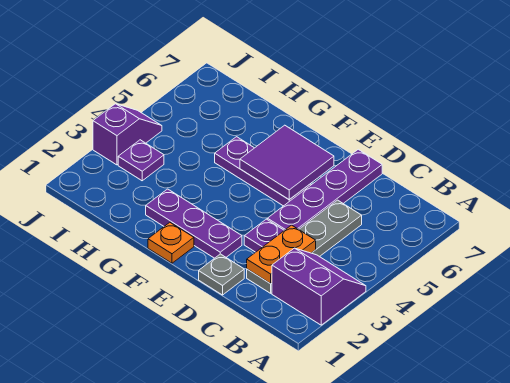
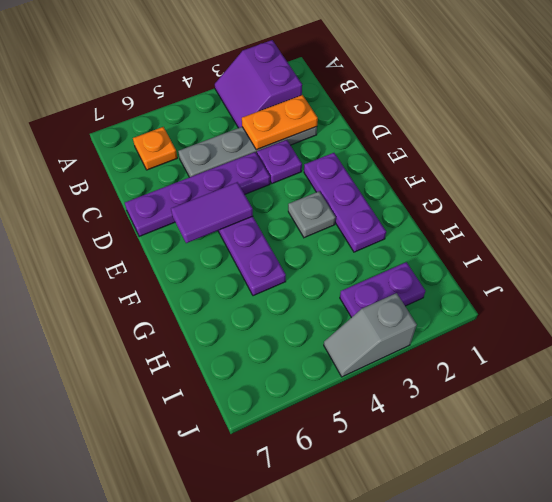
grey 1x1 plate [199,254,244,295] -> grey 1x1 plate moved to [288,191,336,238]
purple 2x2 tile [240,125,334,200] -> purple 1x2 tile [171,182,253,243]
orange 1x1 plate [148,222,194,263] -> orange 1x1 plate moved to [133,127,177,170]
purple 1x1 plate [118,140,164,181] -> purple 1x2 plate [340,262,425,318]
purple 1x2 slope [93,104,162,165] -> grey 1x2 slope [324,293,417,377]

